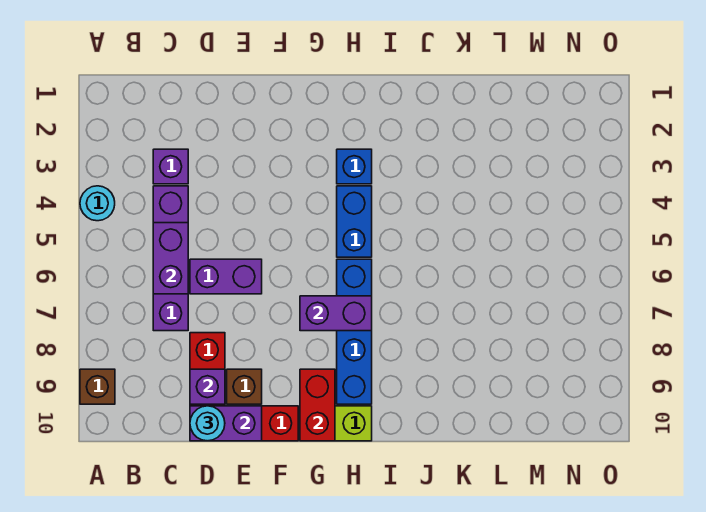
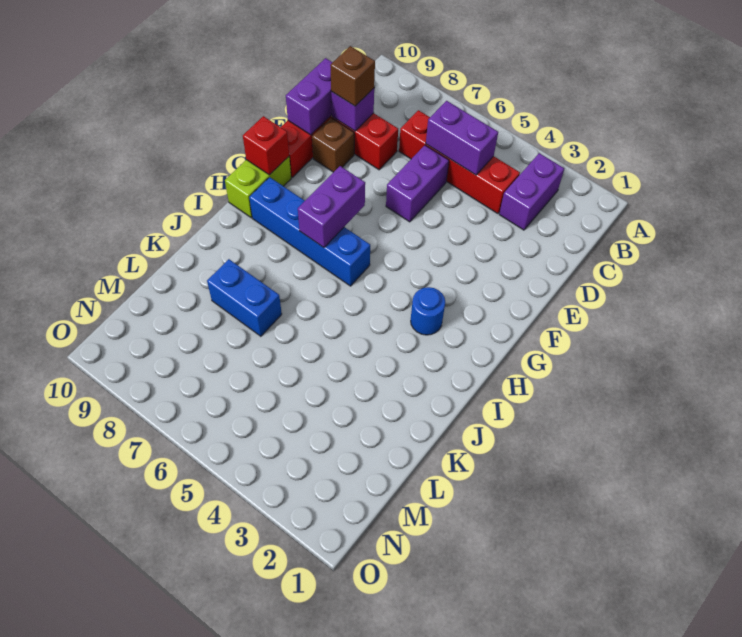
cyan 1x1 round brick [80,186,115,221] -> none
brown 1x1 brick [80,369,115,404] -> brown 1x1 brick moved to [330,46,375,106]
purple 1x1 brick [153,149,188,184] -> purple 1x2 brick [499,153,564,230]
purple 1x4 brick [153,186,188,331] -> red 1x4 brick [399,110,520,214]
cyan 1x1 round brick [190,406,225,441] -> none
red 1x2 brick [300,369,335,441] -> red 1x1 brick [243,116,289,175]
blue 1x1 brick [337,149,372,184] -> blue 1x1 round brick [411,287,445,335]
blue 1x2 brick [337,186,372,257] -> blue 1x2 brick moved to [207,259,282,336]

